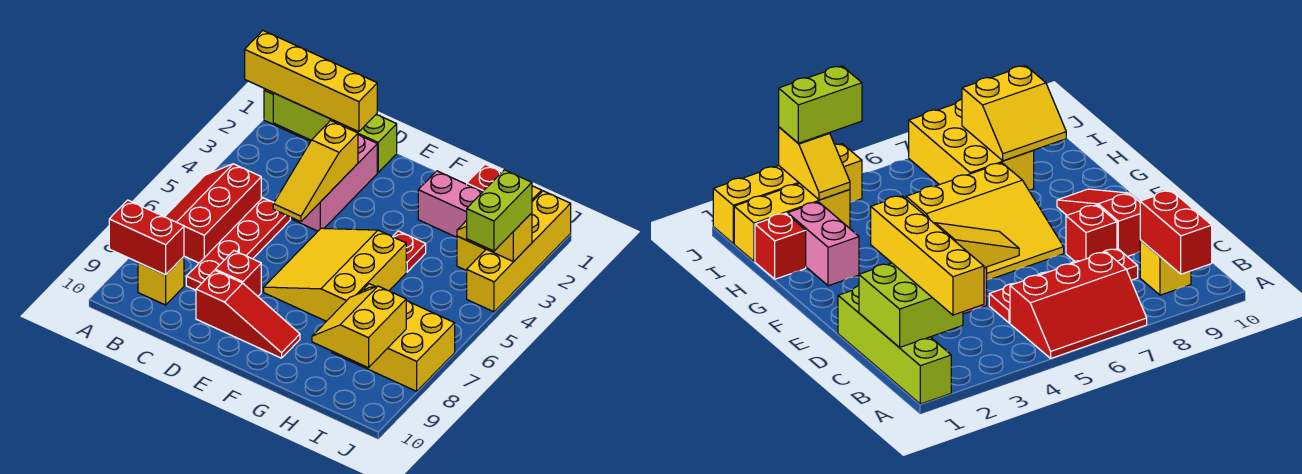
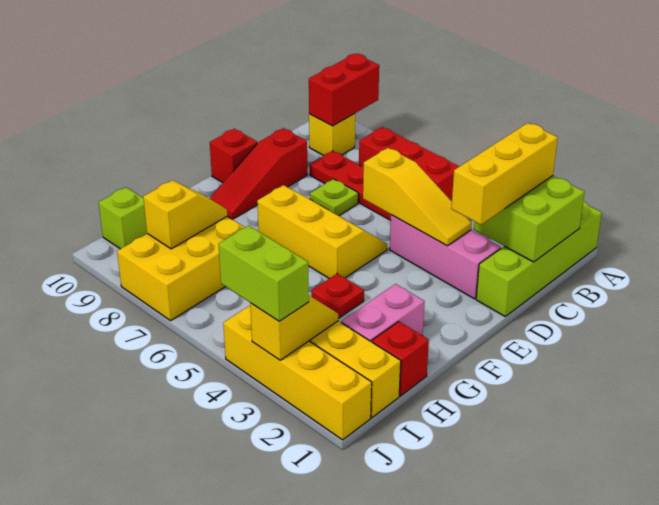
yellow 1x4 brick [245,31,377,132] -> yellow 1x3 brick [451,123,558,225]
yellow 1x3 slope [273,121,358,222] -> yellow 1x3 slope turned to [363,148,472,246]
none -> lime 1x1 plate [310,179,358,216]
red 1x1 brick [215,251,261,296] -> red 1x1 brick moved to [210,129,257,183]
yellow 3x3 slope [264,228,406,321] -> yellow 2x3 slope [257,185,387,278]
yellow 2x2 slope [312,286,406,368] -> yellow 1x2 slope [143,180,227,249]
none -> lime 1x1 brick [99,187,147,249]

